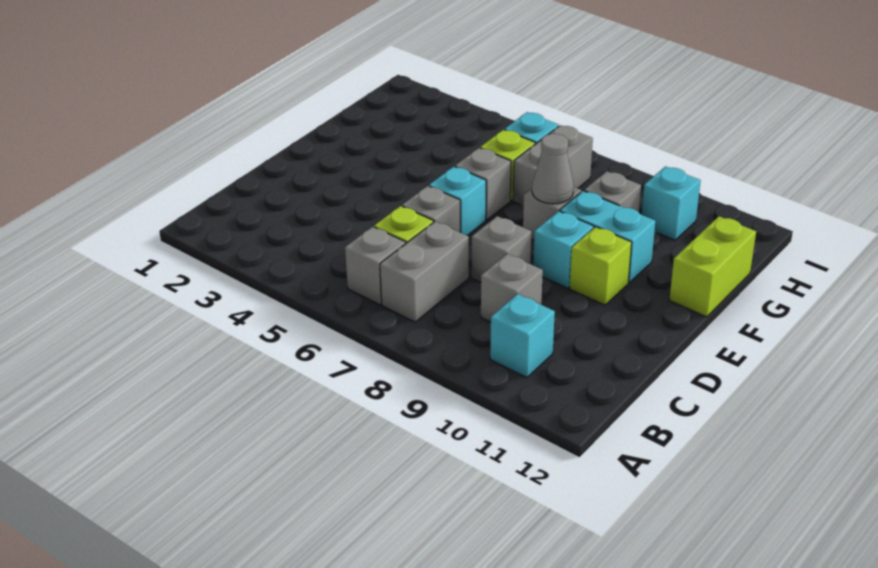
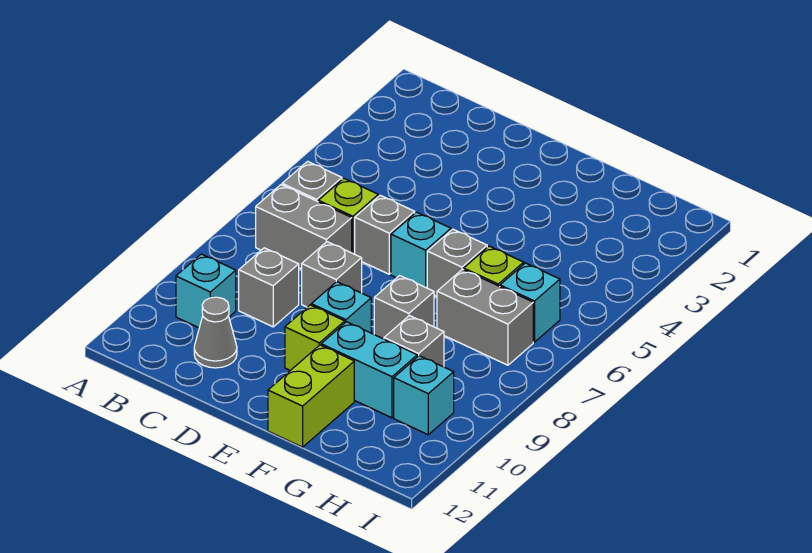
grey 1x1 cone [532,133,574,204] -> grey 1x1 cone moved to [194,297,237,368]
cyan 1x2 brick [560,191,655,283] -> cyan 1x2 brick turned to [321,322,417,418]
lime 1x2 brick [669,216,756,317] -> lime 1x2 brick turned to [268,345,354,447]

